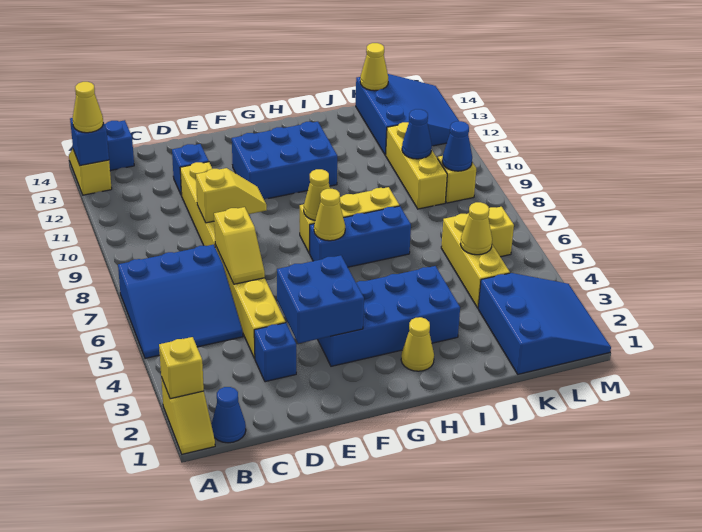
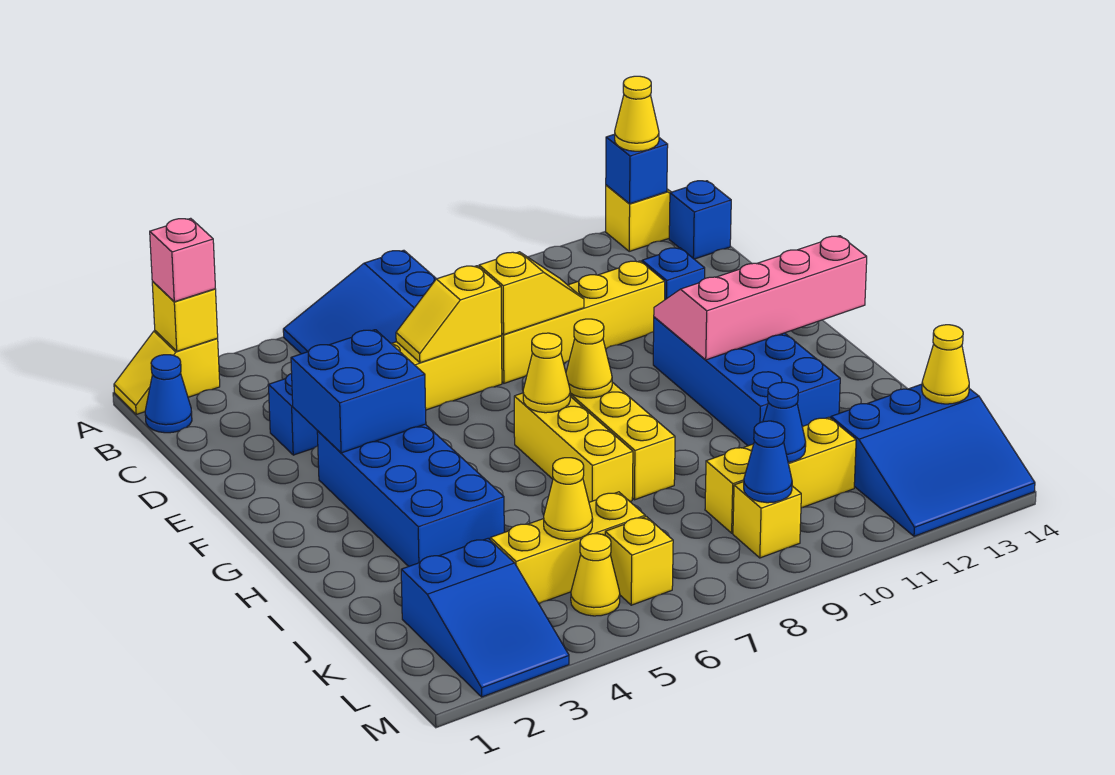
none -> pink 1x1 brick [150,218,215,302]
yellow 1x2 slope [196,168,267,223] -> yellow 1x2 slope turned to [479,252,584,334]
blue 2x3 brick [232,122,337,199] -> blue 2x4 brick [653,317,840,446]
none -> pink 2x4 slope [654,236,867,360]
blue 1x3 brick [310,206,411,267] -> yellow 1x3 brick [514,393,633,502]
yellow 1x1 cone [401,317,434,371] -> yellow 1x1 cone moved to [571,534,620,616]
blue 3x3 slope [478,273,611,374] -> blue 2x3 slope [401,539,569,697]

